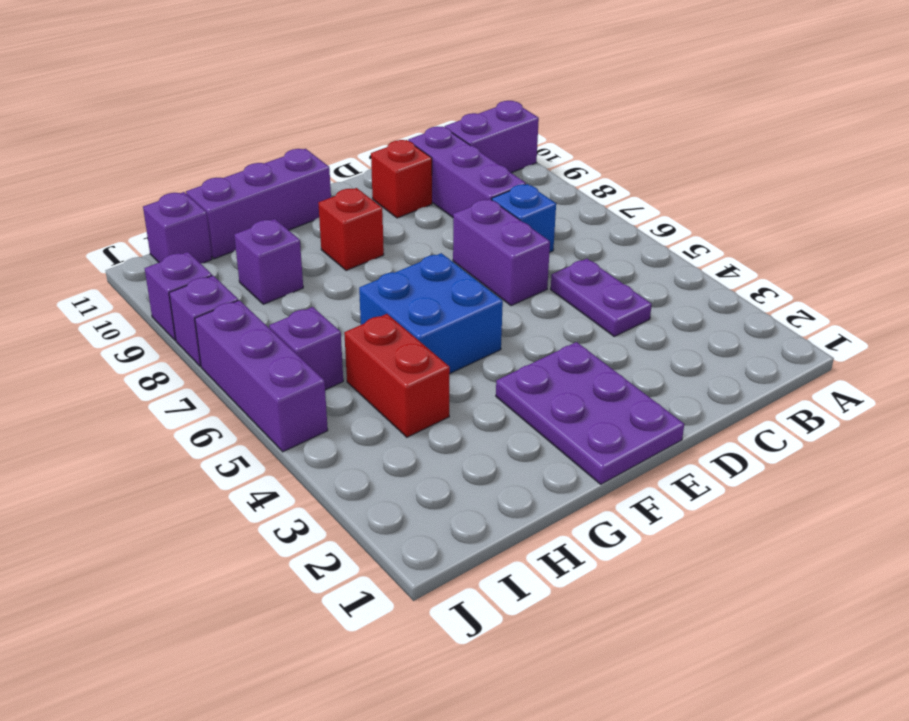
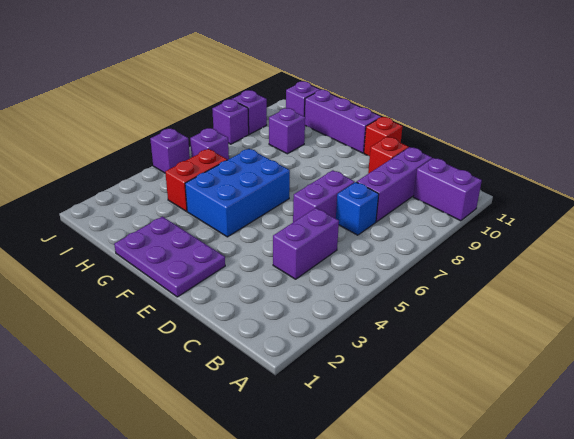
purple 1x2 plate [551,259,652,336] -> purple 1x2 brick [273,208,339,279]
purple 2x3 plate [496,342,684,484] -> purple 2x3 plate turned to [114,217,225,297]
blue 2x2 brick [359,253,503,374] -> blue 2x3 brick [185,149,290,237]
red 1x1 brick [318,188,384,270] -> red 1x1 brick moved to [364,117,403,156]
purple 1x3 brick [195,300,328,452] -> purple 1x1 brick [150,129,190,173]

